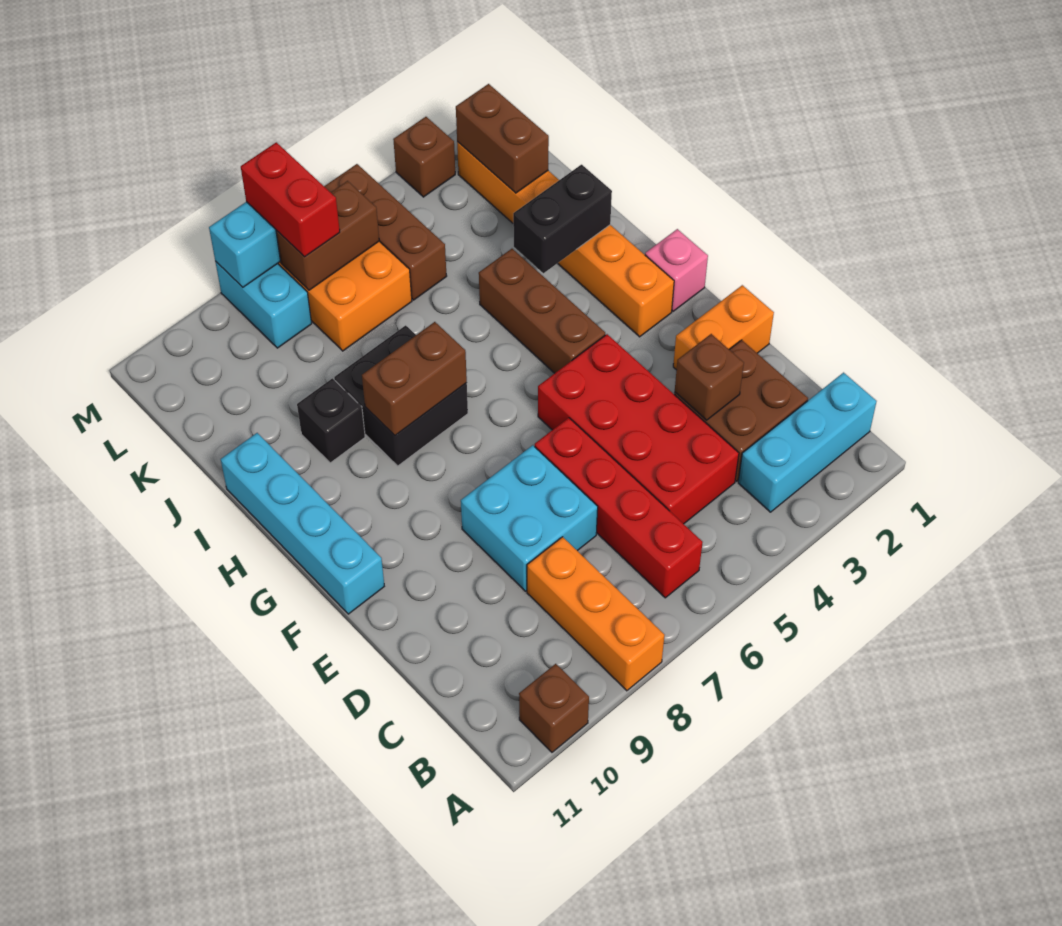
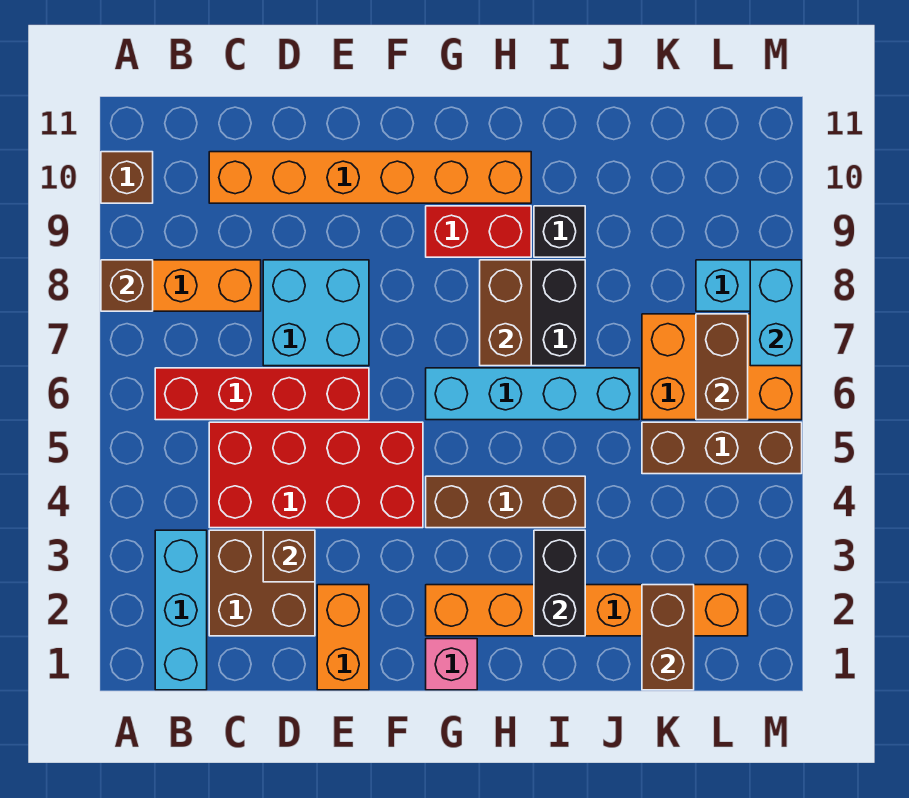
none -> orange 1x6 brick [209,152,531,203]
cyan 1x4 brick [221,433,384,614] -> cyan 1x4 brick moved to [426,368,639,420]
brown 1x2 brick [456,84,549,193] -> brown 1x2 brick turned to [642,585,694,690]
red 1x2 brick [241,142,340,257] -> red 1x2 brick moved to [426,206,531,257]
brown 1x1 brick [393,117,455,197] -> brown 1x1 brick moved to [101,260,153,311]

